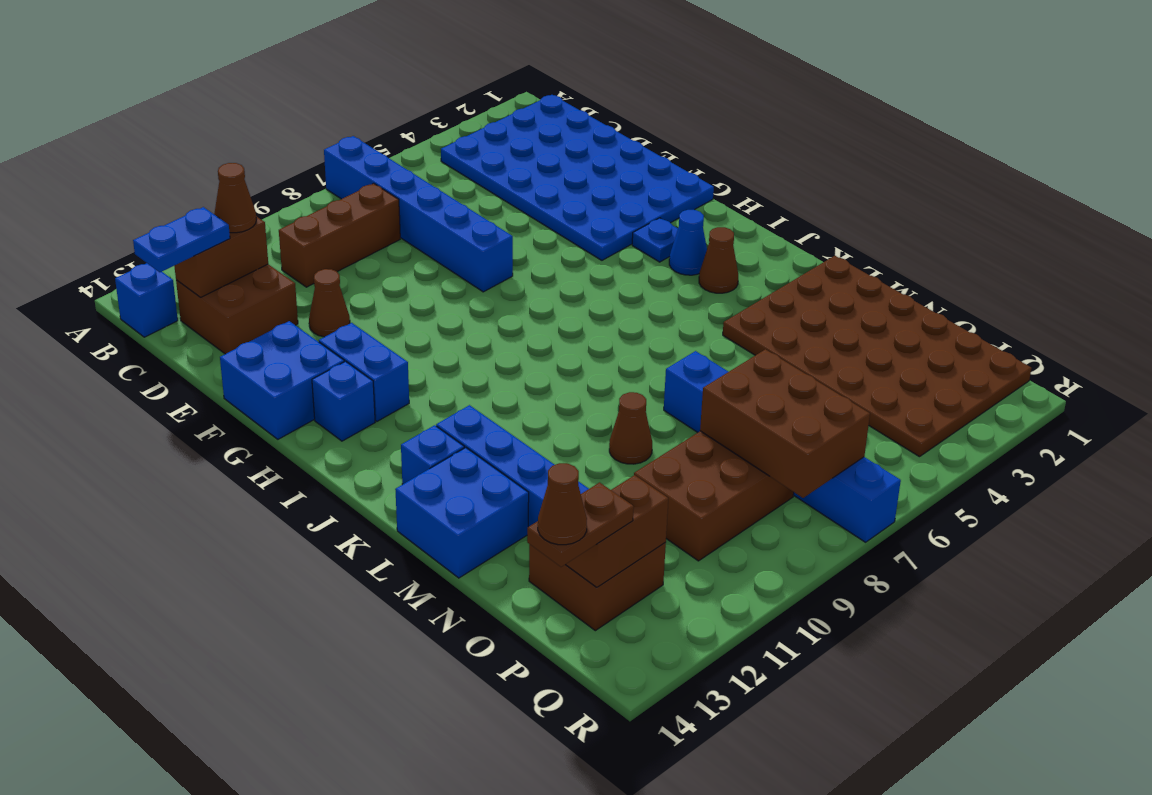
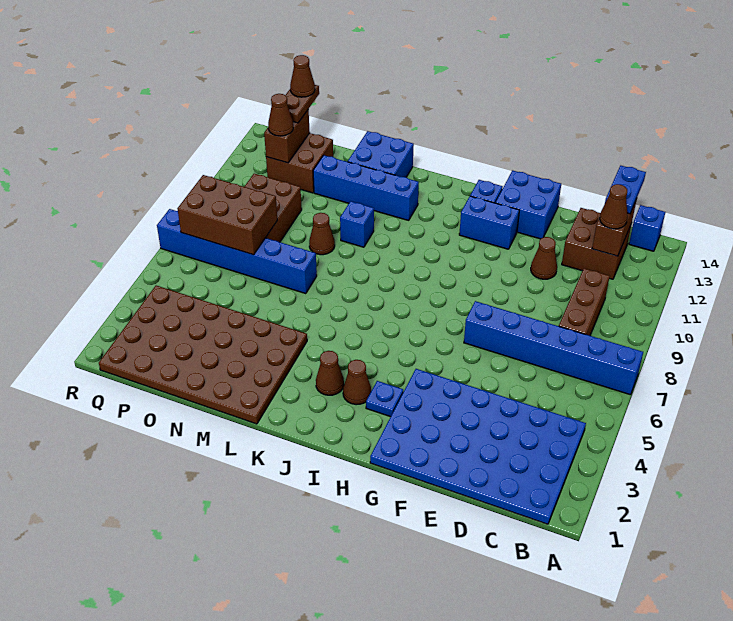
blue 1x1 cone [669,210,707,275] -> brown 1x1 cone [343,360,371,405]
blue 1x1 brick [401,425,464,484] -> blue 1x1 brick moved to [340,201,374,247]
none -> brown 1x1 cone [268,94,293,136]

